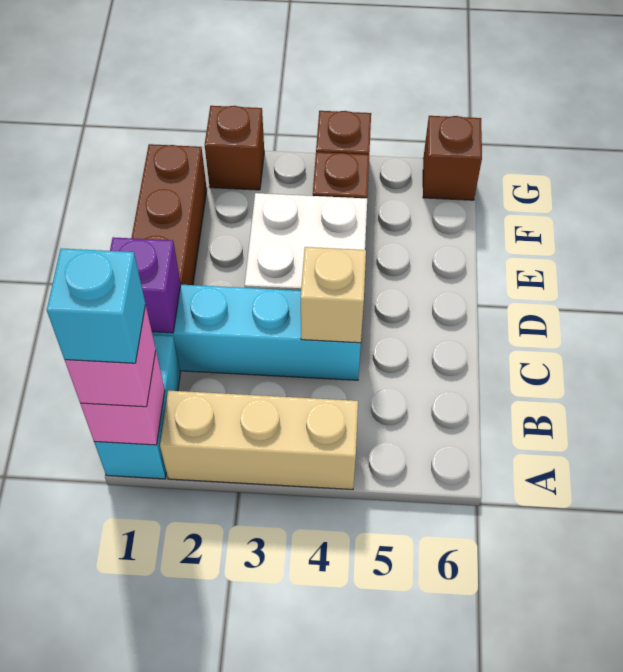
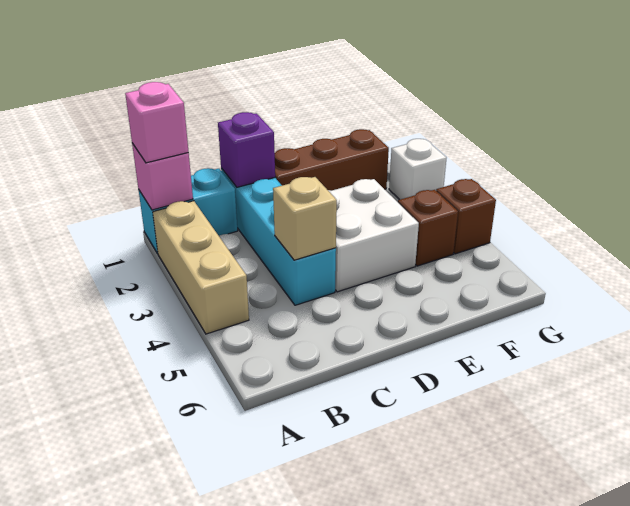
cyan 1x1 brick [47,248,145,363] -> none
brown 1x1 brick [205,106,264,190] -> white 1x1 brick [389,139,446,200]
brown 1x1 brick [423,116,482,200] -> none

